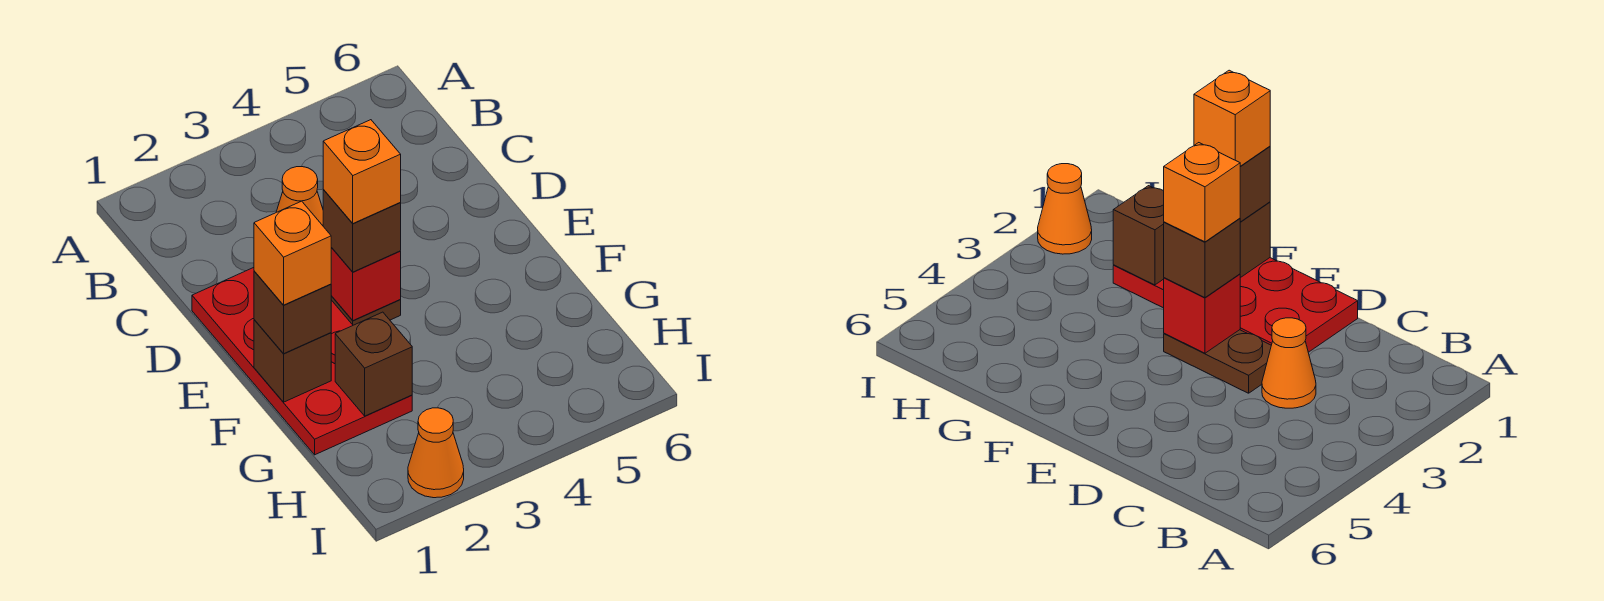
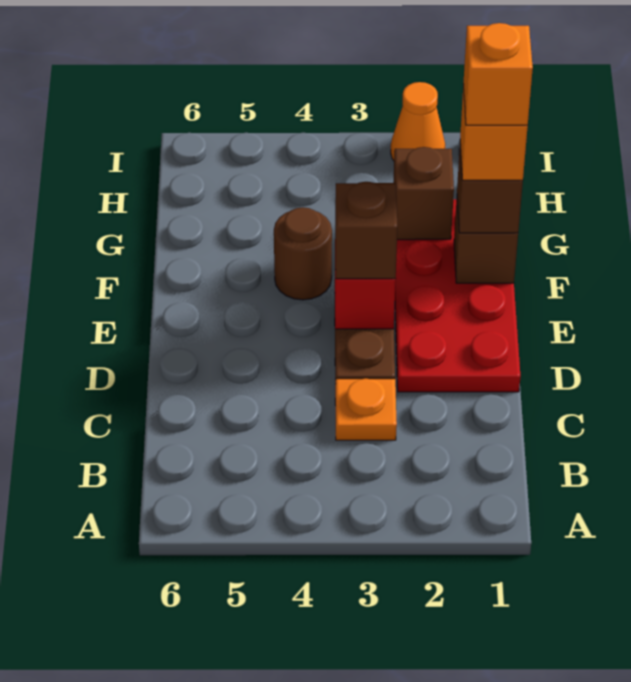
orange 1x1 cone [276,167,323,226] -> orange 1x1 plate [335,378,397,440]
orange 1x1 brick [323,120,401,223] -> orange 1x1 brick moved to [463,23,533,125]
none -> brown 1x1 round brick [274,207,332,300]

